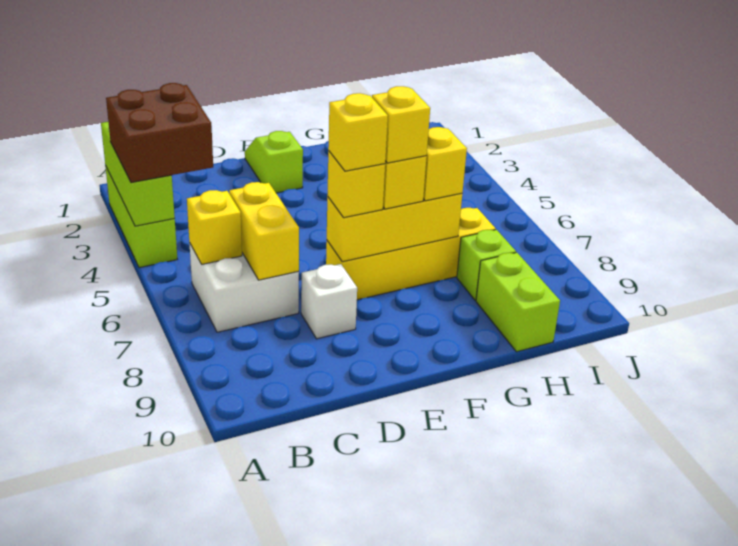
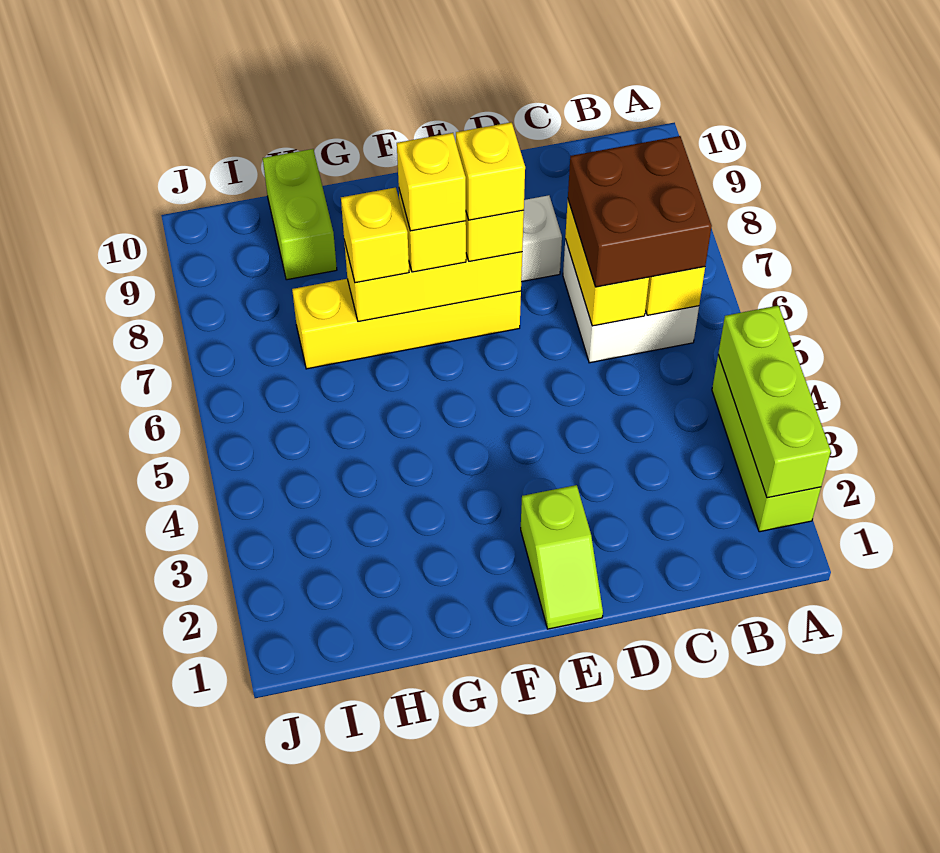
brown 2x2 brick [106,83,213,183] -> brown 2x2 brick moved to [568,136,712,287]
lime 1x1 brick [457,230,516,300] -> none

